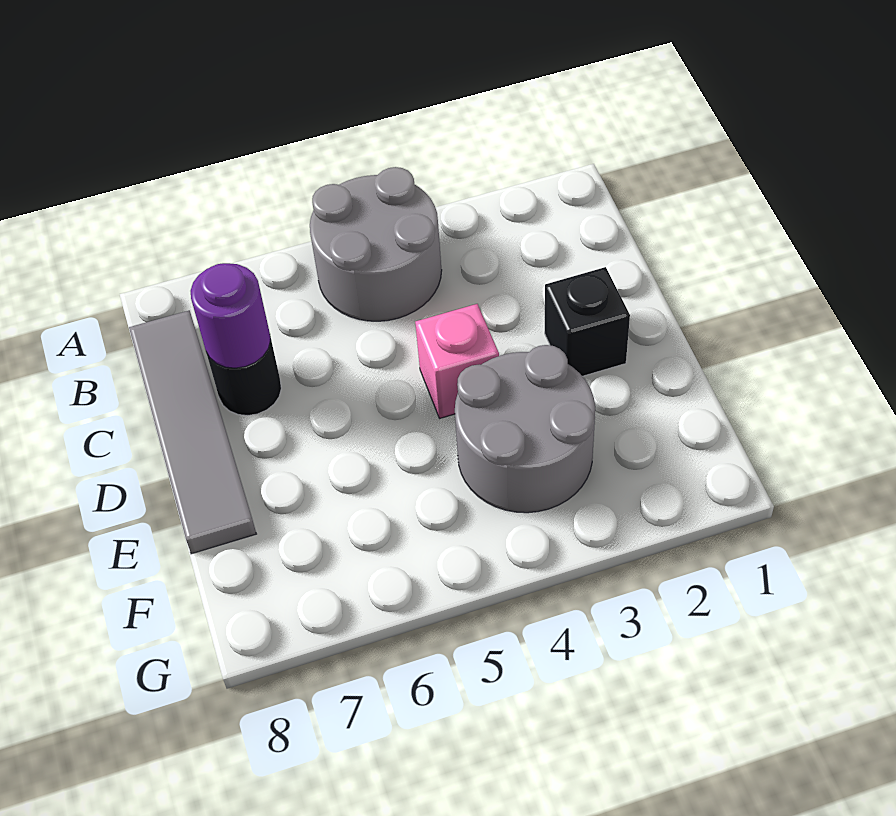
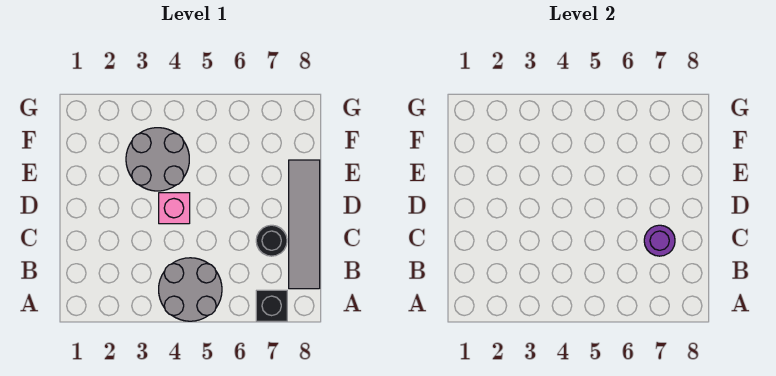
black 1x1 brick [545,267,630,376] -> black 1x1 brick moved to [256,290,287,321]

